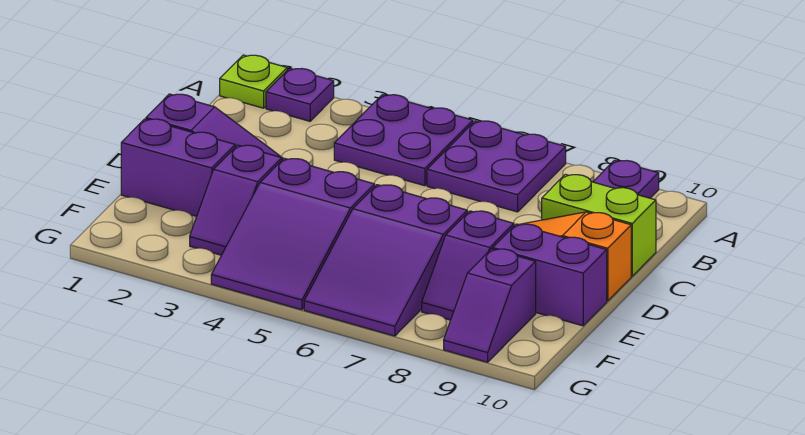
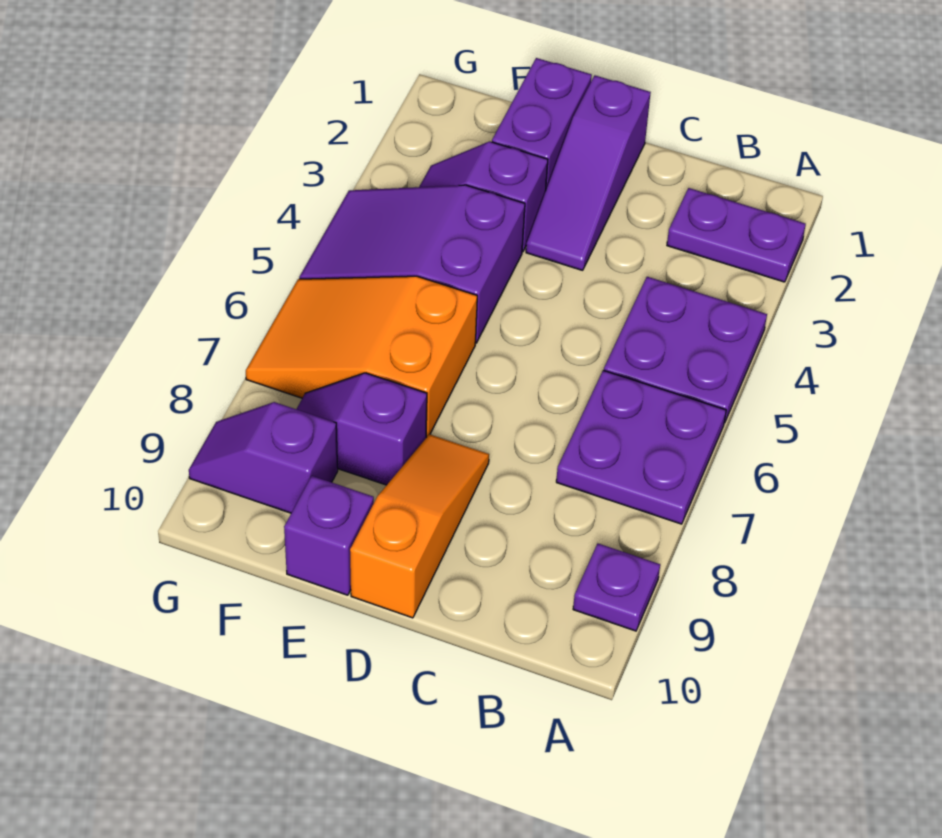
lime 1x1 plate [220,55,287,108] -> none
purple 1x1 plate [266,68,334,121] -> purple 1x2 plate [667,188,806,282]
lime 1x2 brick [542,174,656,276] -> none
purple 2x3 slope [304,185,467,336] -> orange 2x3 slope [246,276,477,438]
purple 1x2 brick [493,224,607,326] -> purple 1x1 brick [284,476,374,595]

